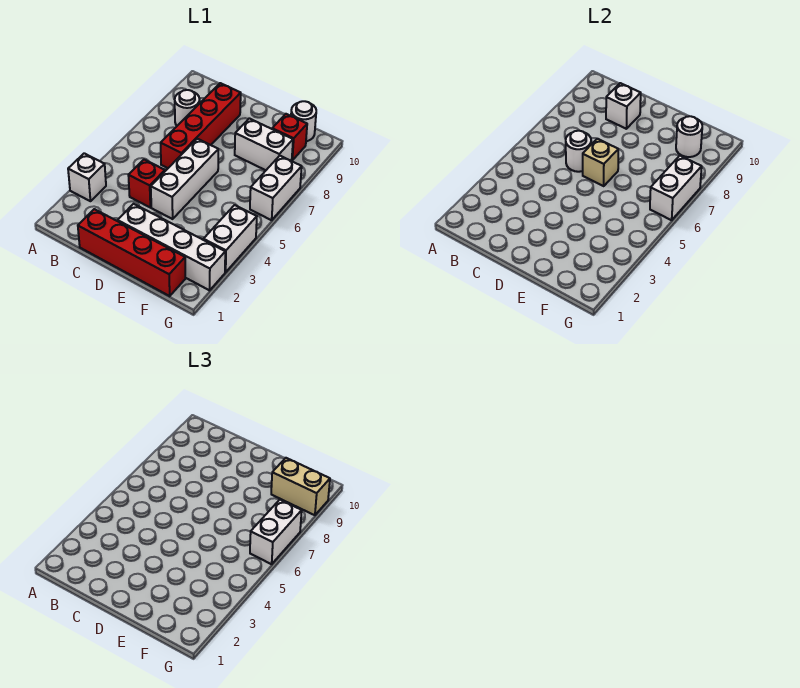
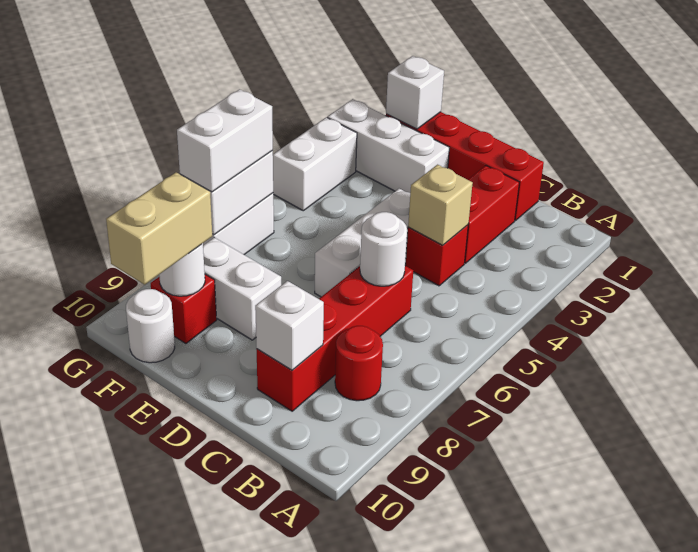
white 1x1 brick [68,153,106,201] -> white 1x1 brick moved to [386,56,444,129]
white 1x1 round brick [175,90,200,126] -> red 1x1 round brick [335,326,383,401]
none -> red 1x2 brick [465,166,519,263]
white 1x4 brick [118,204,225,290] -> white 1x3 brick [328,99,449,193]
tan 1x1 brick [583,139,618,186] -> tan 1x1 brick moved to [408,165,473,245]
tan 1x2 brick [271,458,330,515] -> tan 1x2 brick turned to [106,172,212,285]

